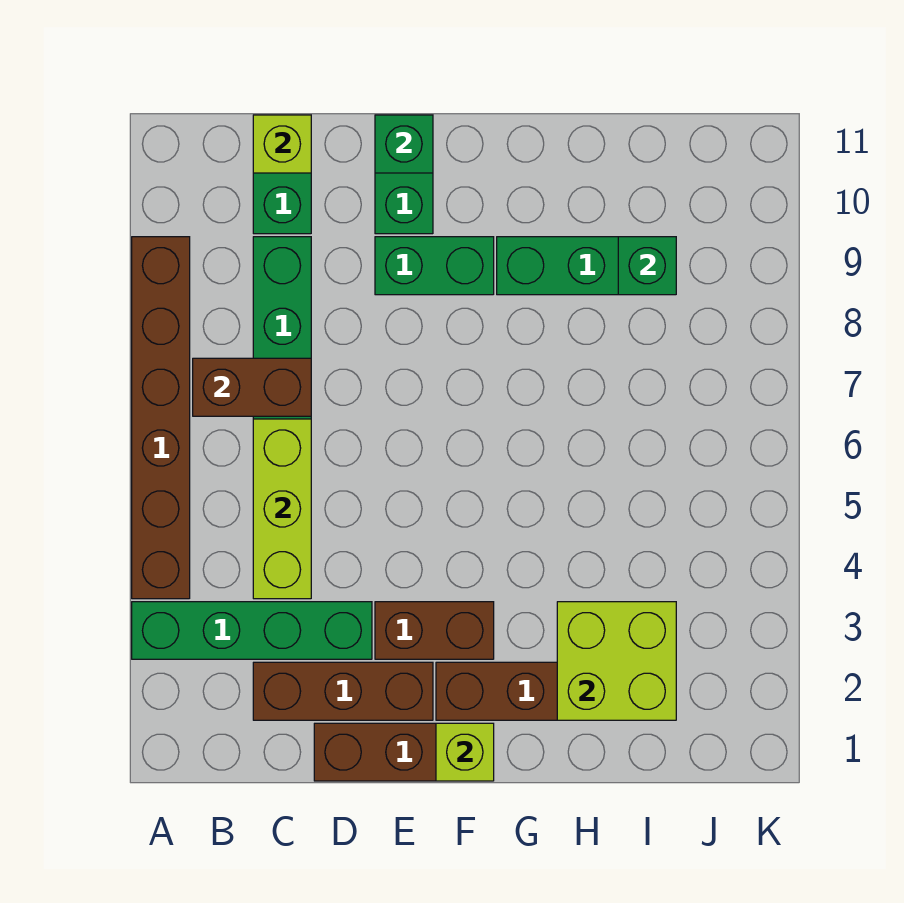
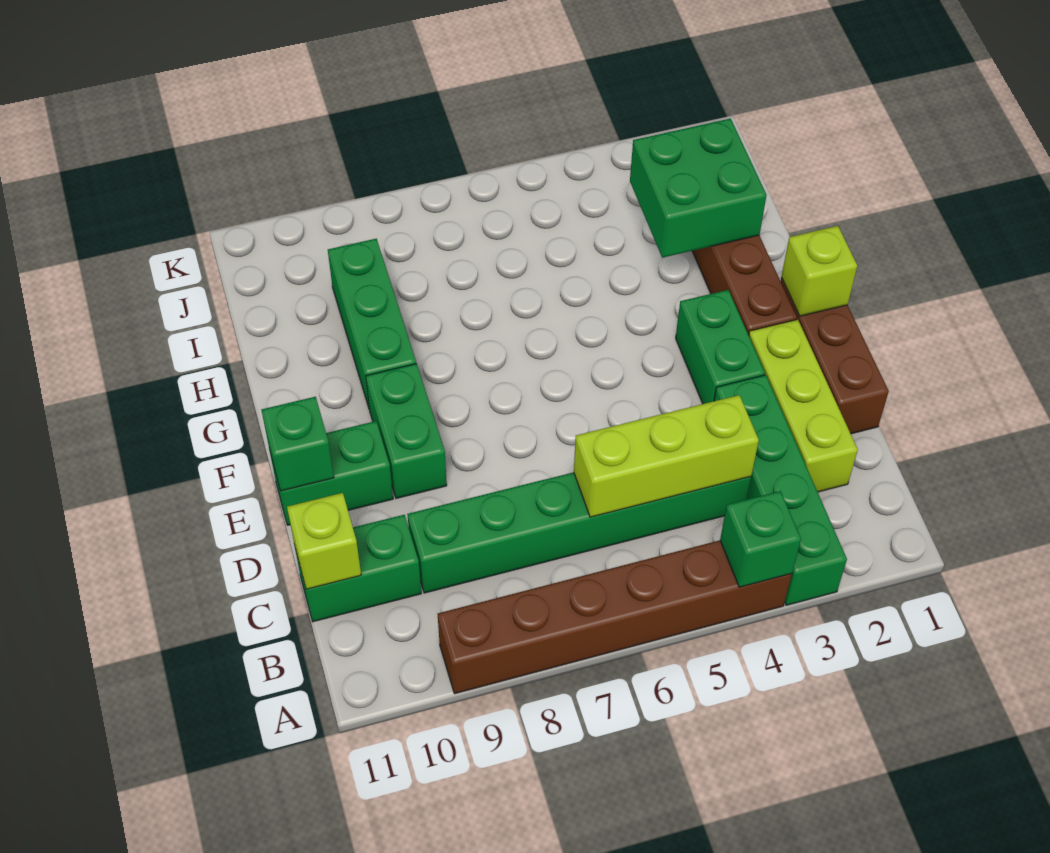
brown 1x2 brick [193,358,311,416] -> none
brown 1x3 brick [253,662,433,720] -> lime 1x3 brick [749,319,858,492]
brown 1x2 brick [375,602,494,659] -> green 1x2 brick [676,290,765,404]
lime 2x2 brick [557,602,676,720] -> green 2x2 brick [630,119,767,258]
green 1x1 brick [618,237,676,295] -> green 1x1 brick moved to [720,491,801,587]

